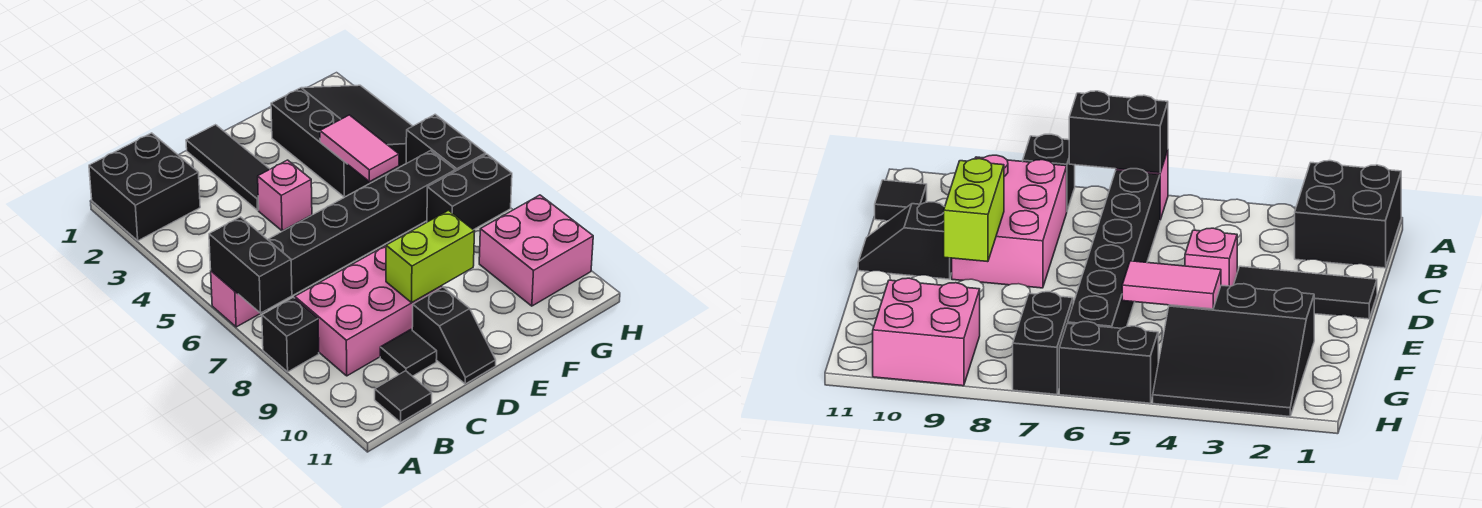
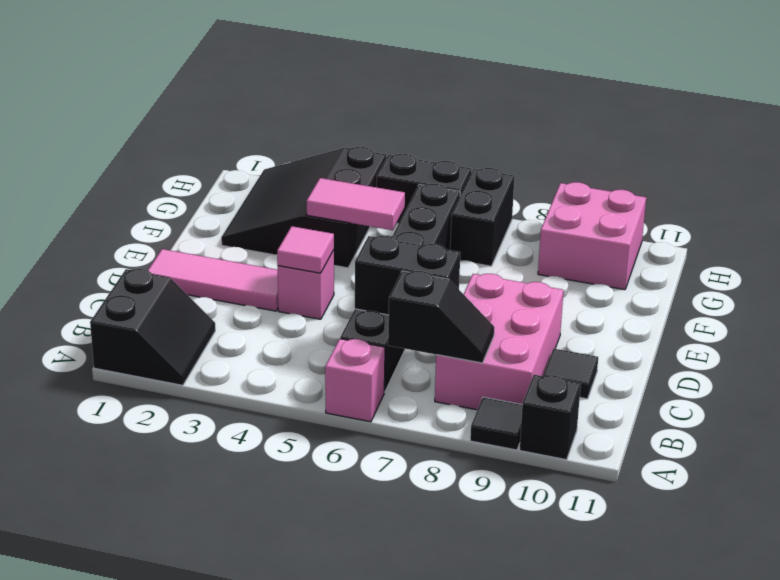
black 2x2 brick [89,133,200,241] -> black 2x2 slope [90,269,215,385]
black 1x2 brick [209,217,292,313] -> black 1x2 brick moved to [355,235,460,315]
black 1x1 brick [262,298,319,372] -> black 1x1 brick moved to [520,375,581,460]
black 1x1 tile [375,371,432,422] -> black 1x1 tile moved to [470,397,522,450]
black 1x3 tile [186,125,270,210] -> pink 1x3 tile [148,249,278,311]
none -> pink 1x1 tile [277,226,334,273]
lime 1x2 brick [386,210,475,303] -> none
black 1x2 slope [412,287,496,384] -> black 1x2 slope moved to [388,271,494,363]
black 3x3 slope [271,85,413,197] -> black 3x3 slope turned to [221,147,386,268]

